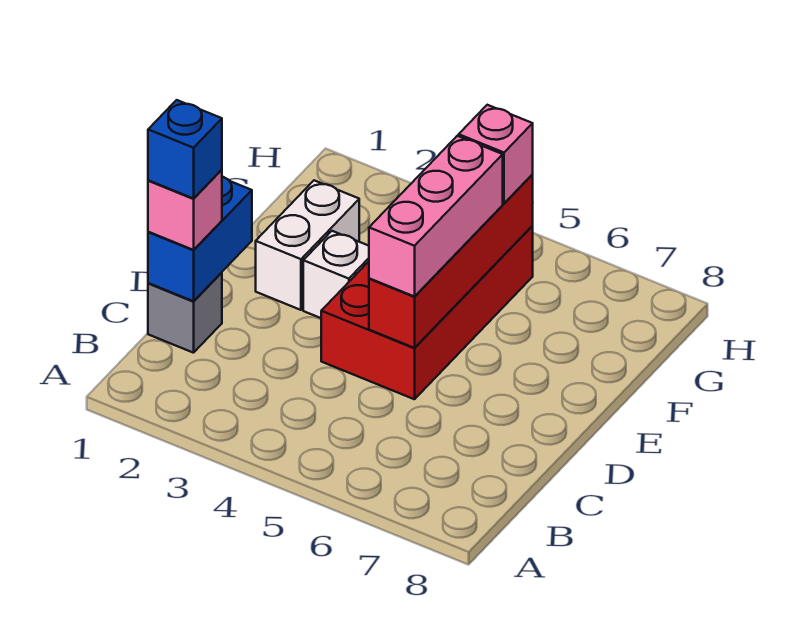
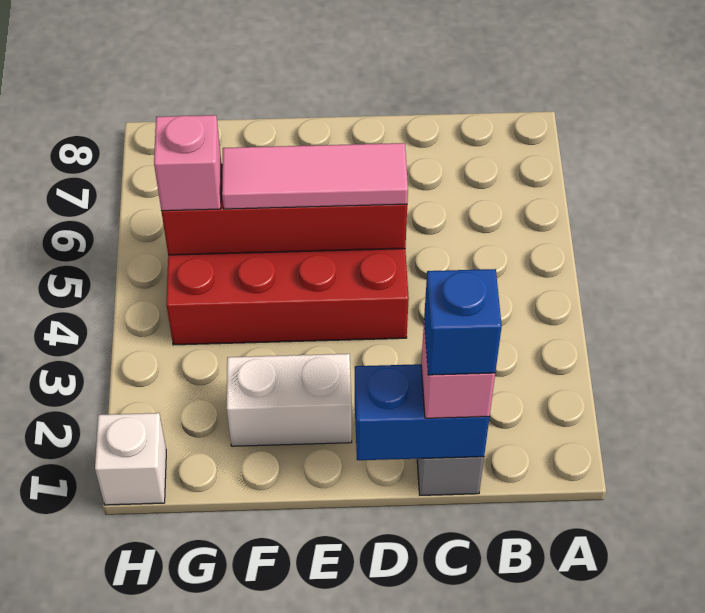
pink 1x3 brick [369,136,503,297] -> pink 1x3 tile [222,143,408,209]
white 1x1 brick [303,231,369,318] -> white 1x1 brick moved to [95,413,166,505]

